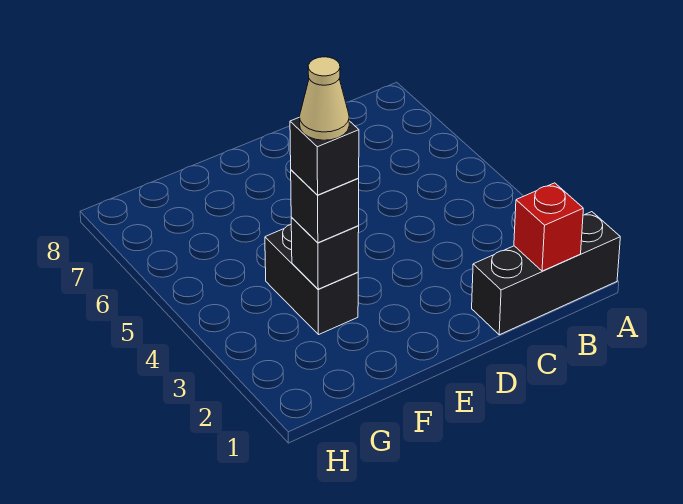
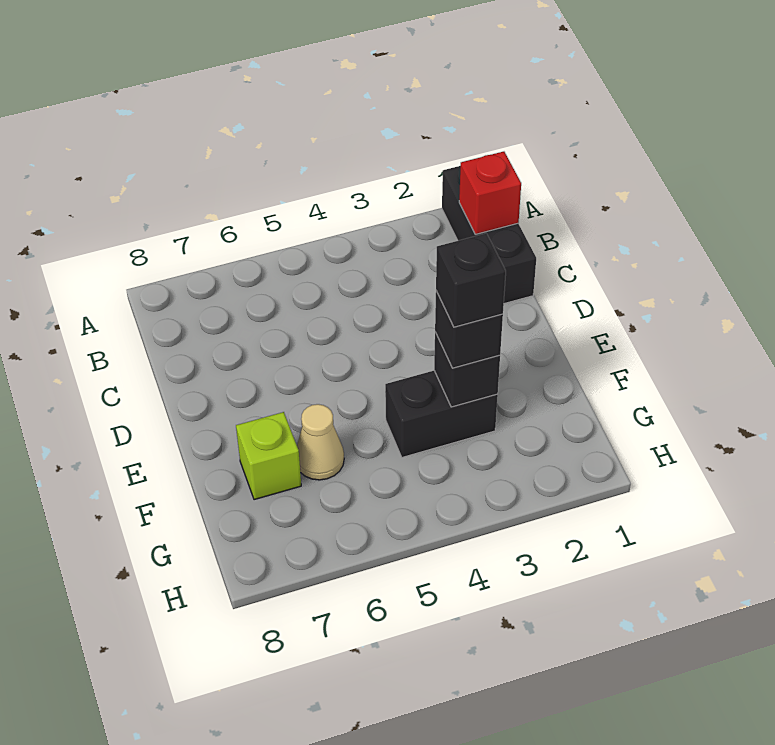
tan 1x1 cone [300,57,349,140] -> tan 1x1 cone moved to [297,404,344,480]
none -> lime 1x1 brick [236,412,301,500]

